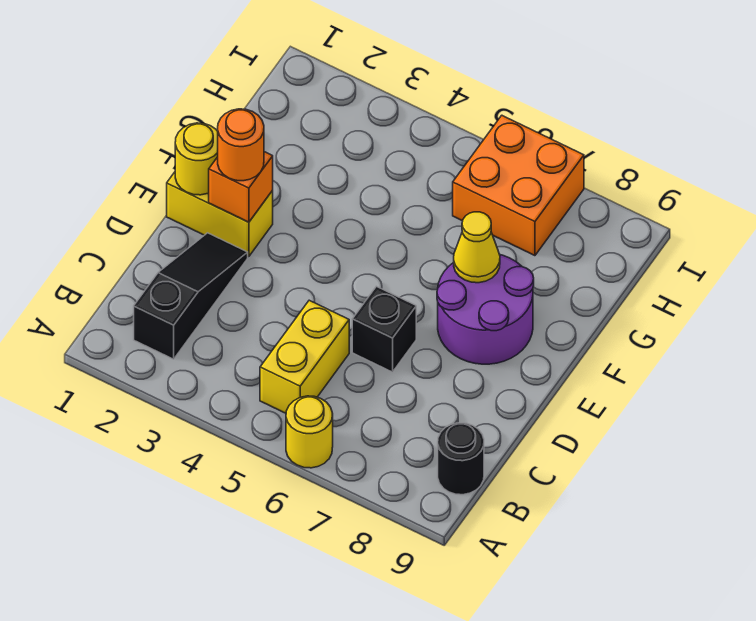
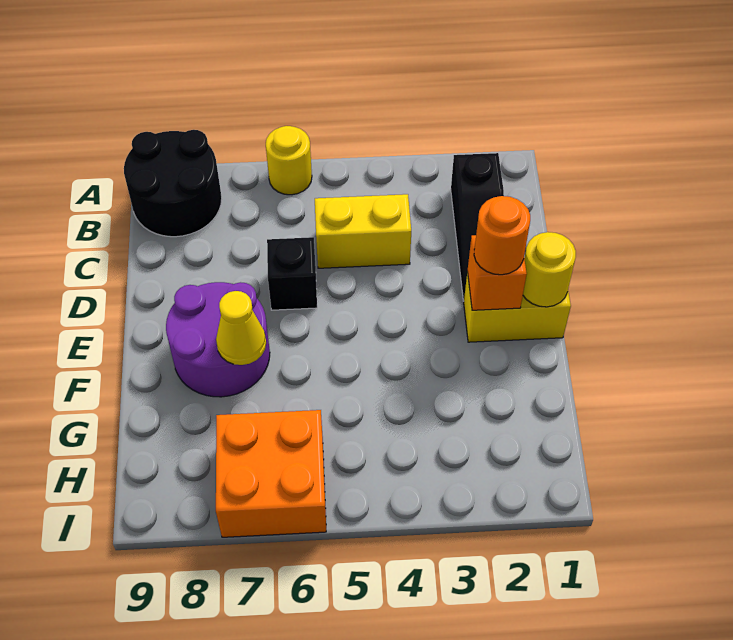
yellow 1x2 brick [260,300,349,413] -> yellow 1x2 brick turned to [315,194,411,268]
black 1x1 round brick [438,423,484,495] -> black 2x2 round brick [124,130,222,237]

